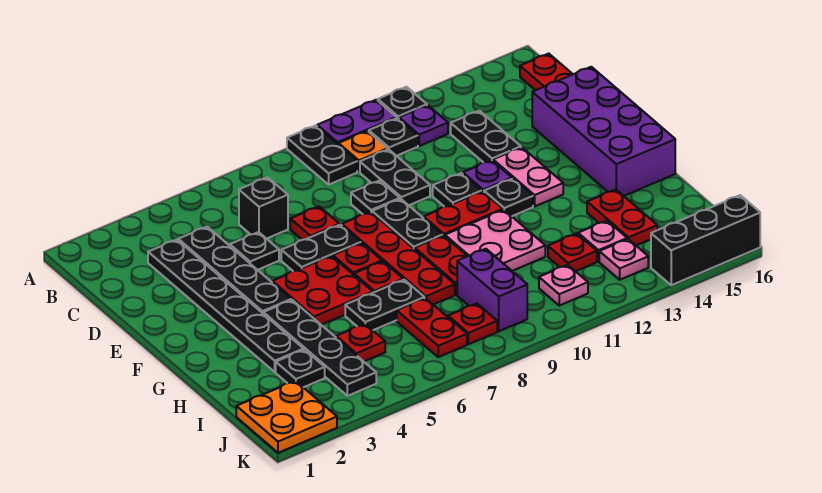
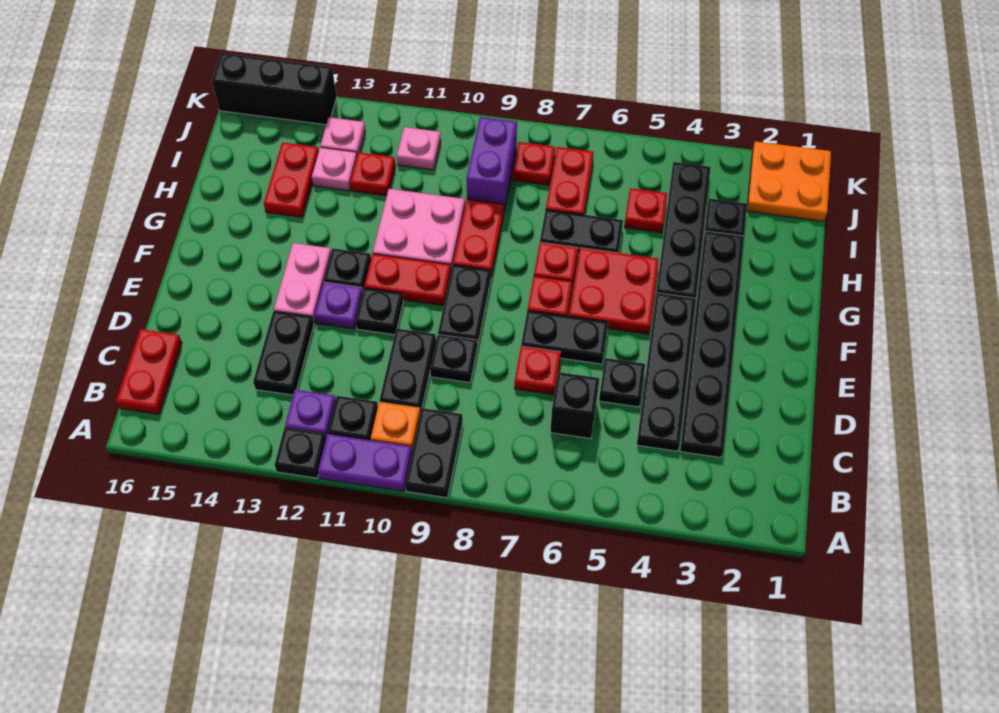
purple 2x4 brick [532,67,675,196] -> none
red 1x4 plate [342,212,455,305] -> none

